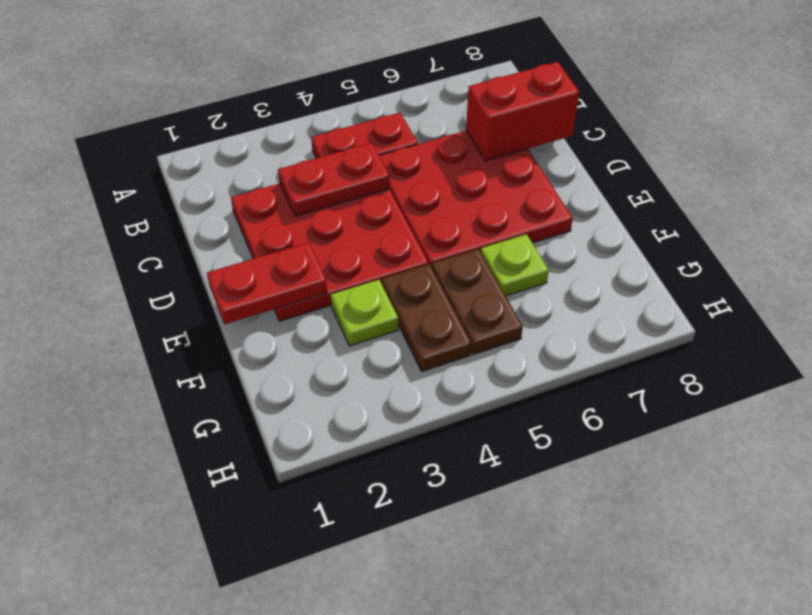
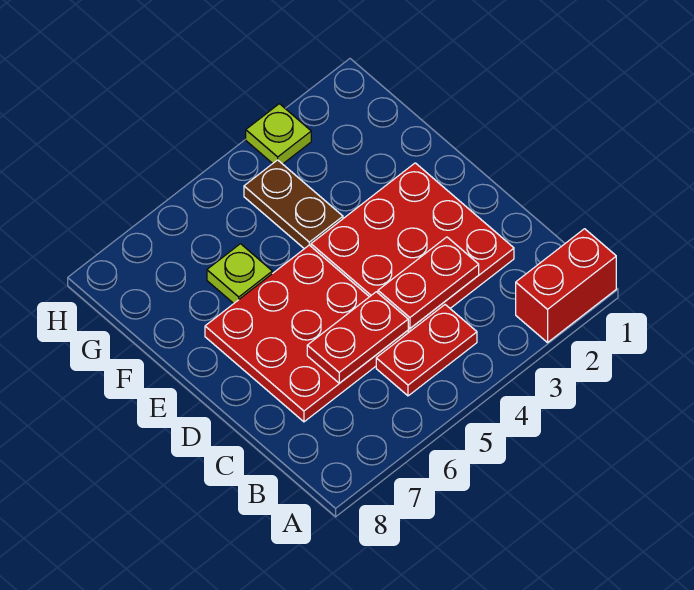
red 1x2 brick [466,62,579,161] -> red 1x2 brick moved to [516,229,616,342]
red 1x2 plate [207,242,327,324] -> red 1x2 plate moved to [307,292,408,383]
lime 1x1 plate [331,280,398,346] -> lime 1x1 plate moved to [246,104,311,164]
brown 1x2 plate [432,249,523,355] -> none

